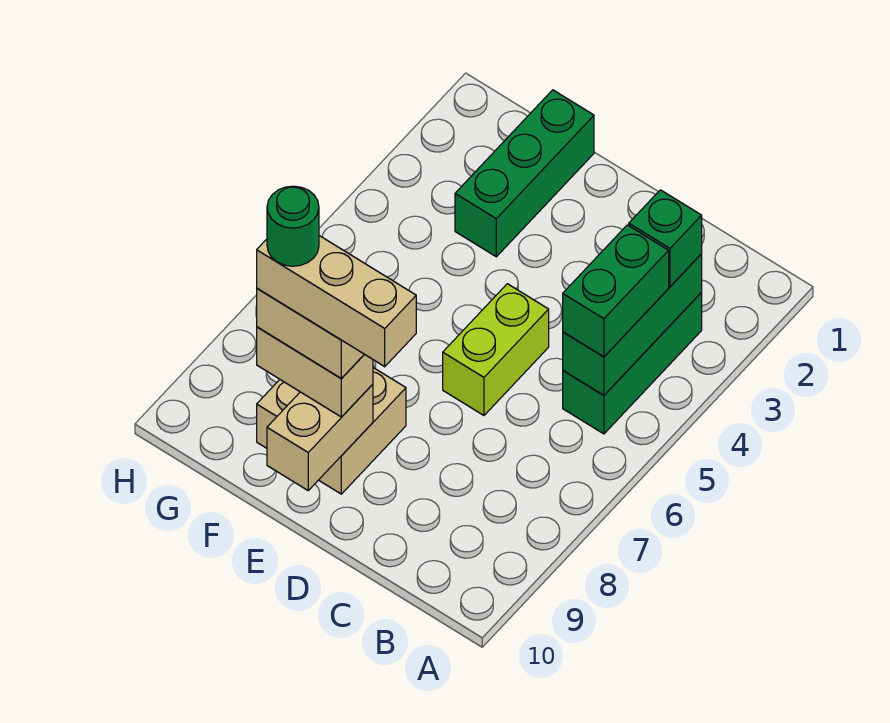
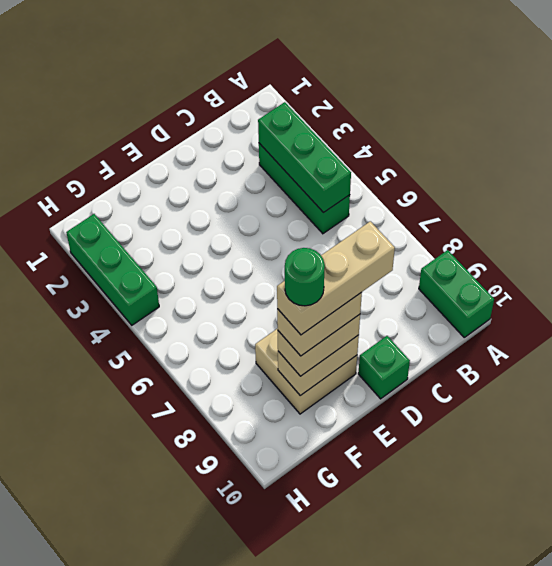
green 1x1 brick [629,190,702,286] -> green 1x1 brick moved to [358,336,410,399]
green 1x2 brick [563,225,669,357] -> green 1x2 brick moved to [419,250,494,337]
lime 1x2 brick [443,284,549,415] -> none
tan 1x2 brick [267,384,373,490] -> tan 1x2 brick turned to [278,335,359,396]
green 1x3 brick [455,90,594,257] -> green 1x3 brick moved to [66,214,159,325]

